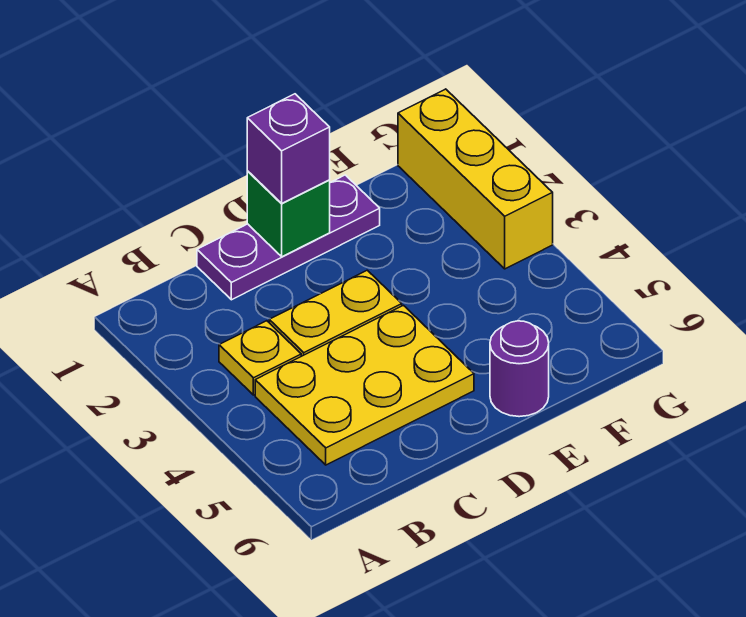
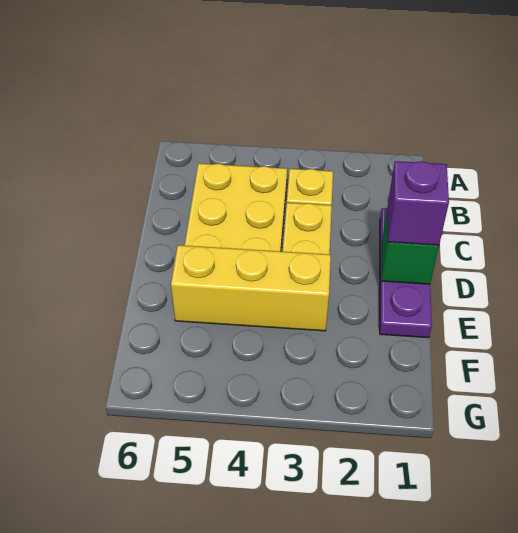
purple 1x1 round brick [490,321,549,417] -> none
yellow 1x3 brick [398,89,553,269] -> yellow 1x3 brick moved to [171,245,331,331]

